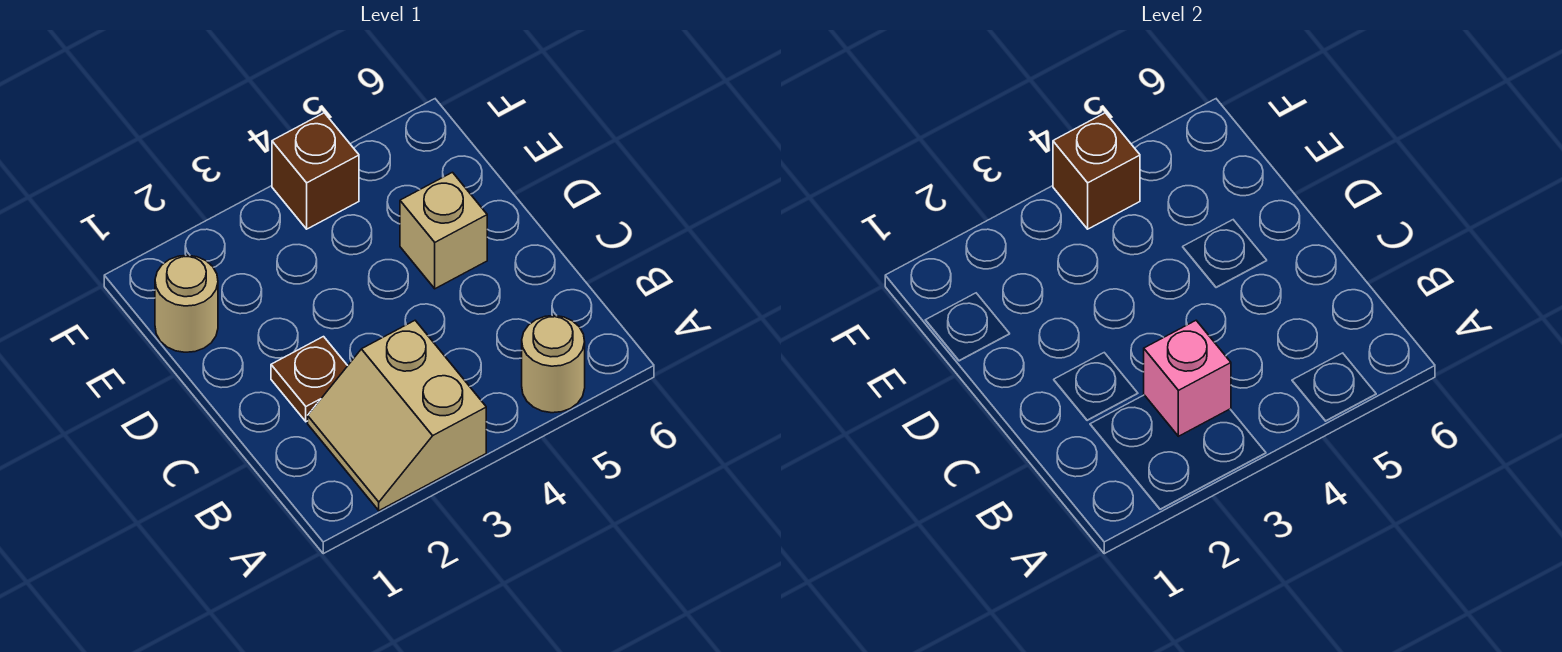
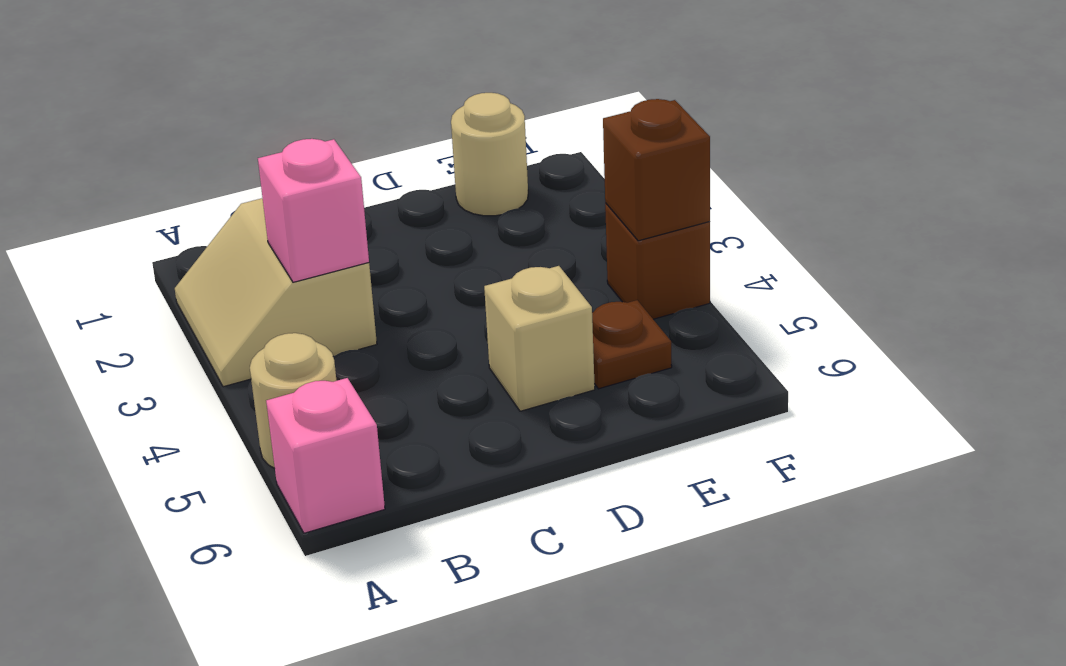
tan 2x2 slope [308,321,486,511] -> tan 2x2 slope turned to [175,198,377,387]
none -> pink 1x1 brick [266,378,385,533]
brown 1x1 plate [271,337,348,422] -> brown 1x1 plate moved to [592,300,672,389]

